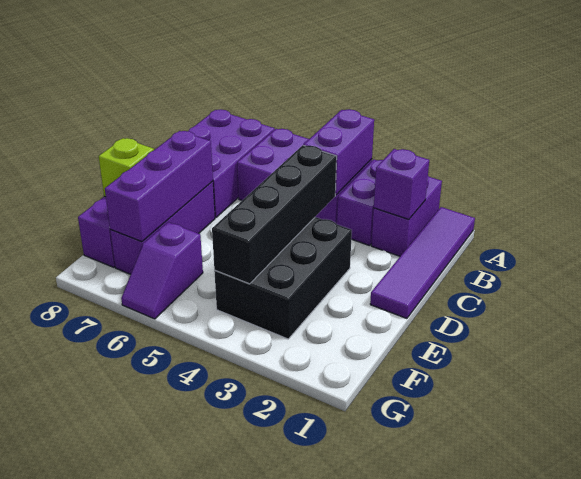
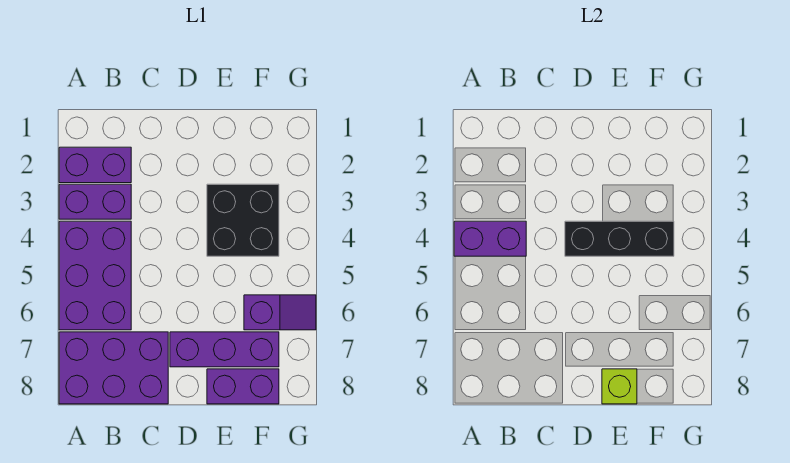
purple 1x4 tile [370,207,475,318] -> none
purple 1x1 brick [374,149,429,219] -> none
black 1x4 brick [212,145,337,284] -> black 1x3 brick [565,221,674,256]
black 2x3 brick [214,217,352,339] -> black 2x2 brick [207,184,279,256]
purple 1x3 brick [105,131,213,242] -> none

